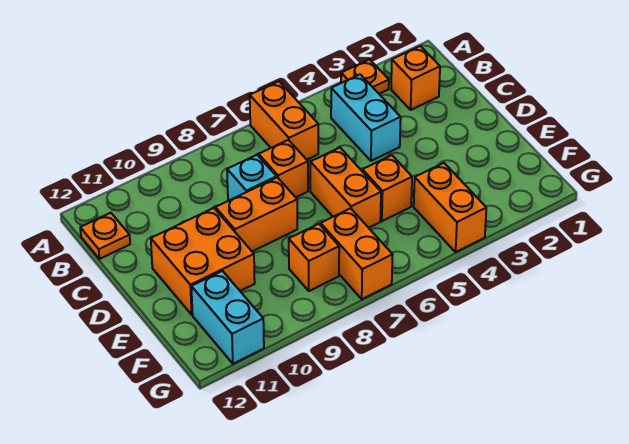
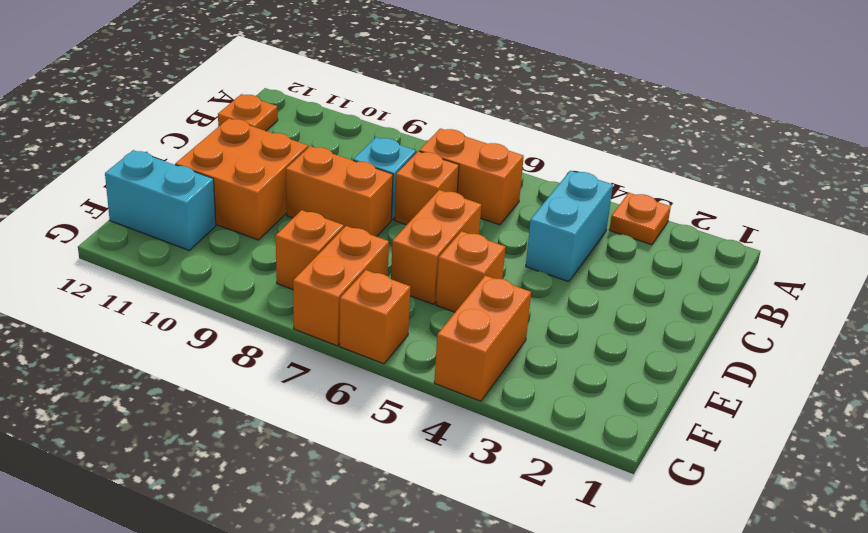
orange 1x2 brick [250,81,318,160] -> orange 1x2 brick turned to [419,128,524,225]
orange 1x1 brick [391,46,440,110] -> orange 1x1 brick moved to [339,270,411,364]
cyan 1x2 brick [191,271,264,364] -> cyan 1x2 brick turned to [105,150,216,250]

